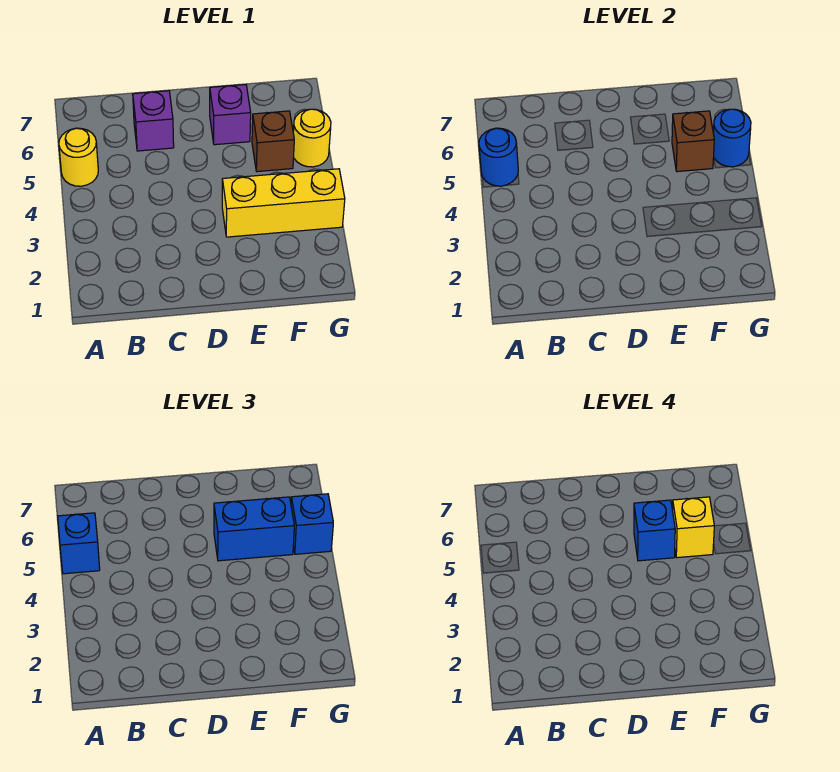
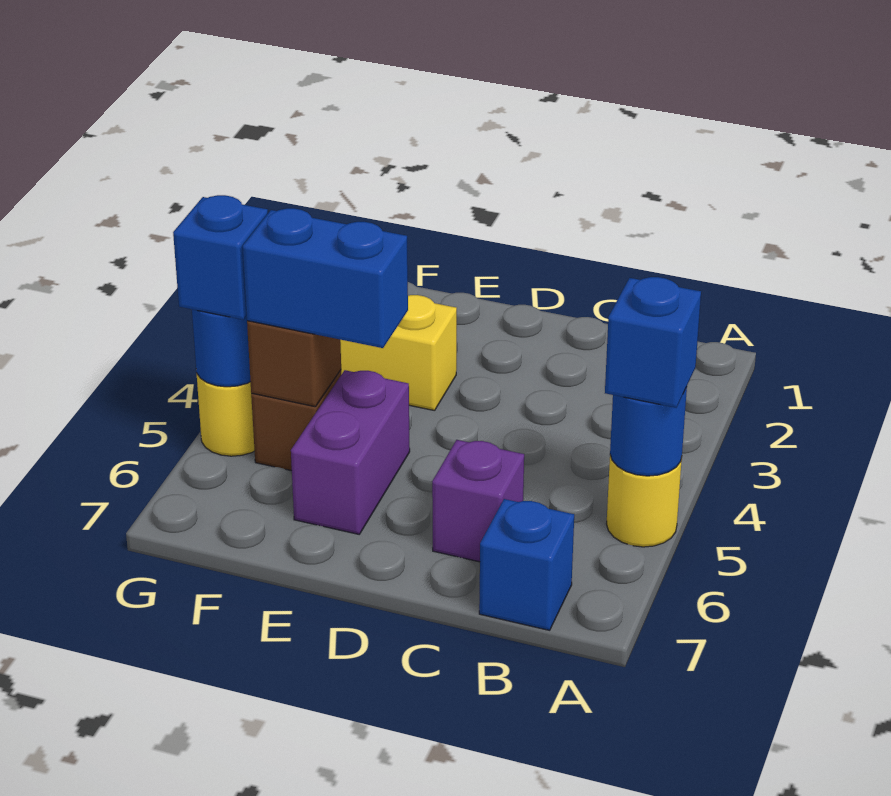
blue 1x1 brick [634,500,675,561] -> blue 1x1 brick moved to [479,499,574,630]
purple 1x1 brick [210,85,251,145] -> purple 1x2 brick [291,370,410,534]
yellow 1x1 brick [672,497,714,558] -> none

